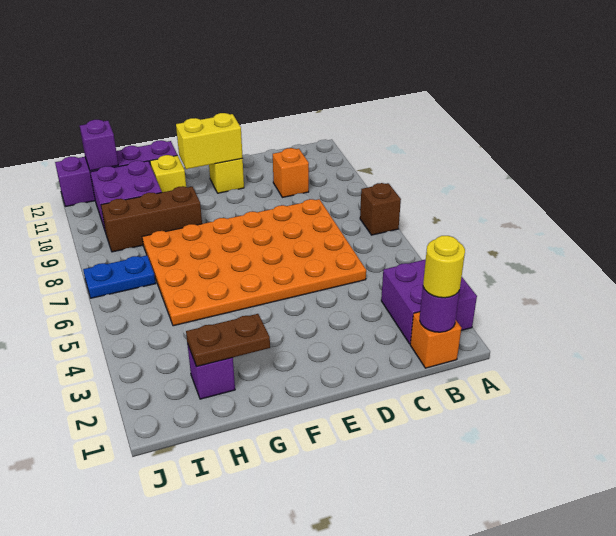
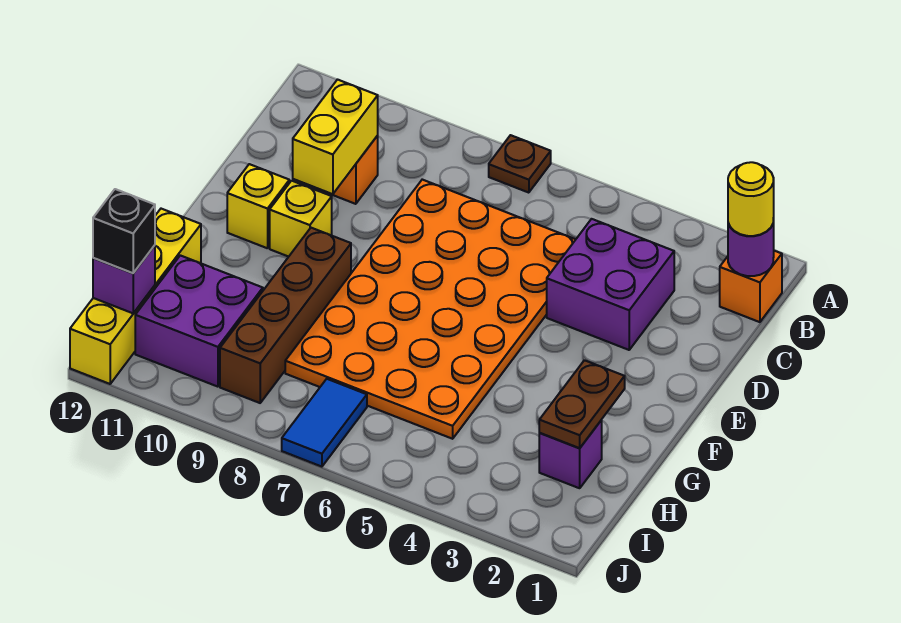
purple 2x2 brick [381,259,477,344] -> purple 2x2 brick moved to [547,219,674,350]
brown 1x1 brick [360,183,401,235] -> brown 1x1 plate [489,135,551,193]
yellow 1x2 brick [176,113,243,169] -> yellow 1x2 brick moved to [293,79,378,194]
brown 1x3 brick [101,186,202,252] -> brown 1x4 brick [220,228,351,403]
yellow 1x1 brick [150,155,186,192] -> yellow 1x1 brick moved to [270,181,332,257]
purple 1x4 brick [55,140,177,207] -> yellow 1x4 brick [70,209,201,384]
blue 1x2 plate [83,255,156,298] -> blue 1x2 tile [282,379,367,467]
none -> black 1x1 brick [93,189,155,273]

